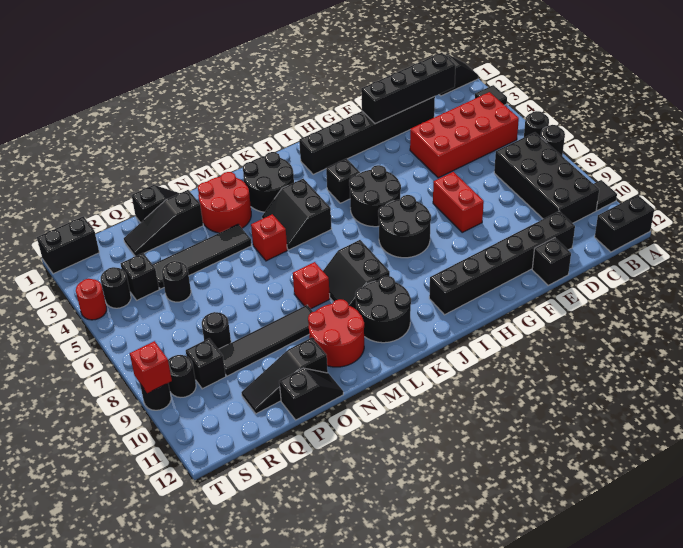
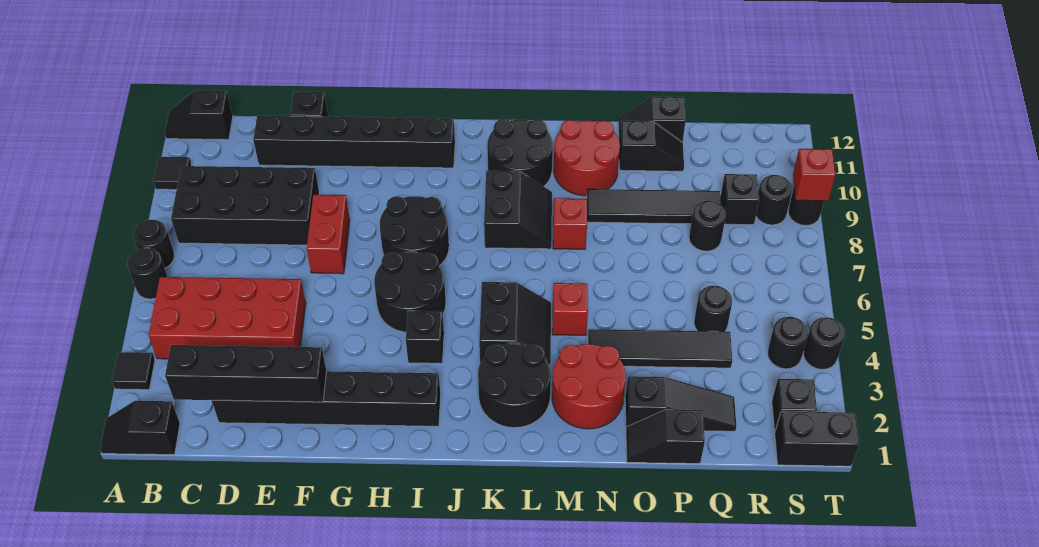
black 1x2 brick [595,195,654,252] -> black 1x2 slope [165,90,233,140]
black 2x4 brick [494,133,599,223] -> black 2x4 brick turned to [171,166,319,245]
black 1x3 slope [242,338,328,414] -> black 1x2 slope [619,121,684,171]
black 1x1 brick [121,253,159,300] -> black 1x1 brick moved to [772,379,817,432]
red 1x1 round brick [76,279,107,320] -> black 1x1 round brick [803,317,845,370]

